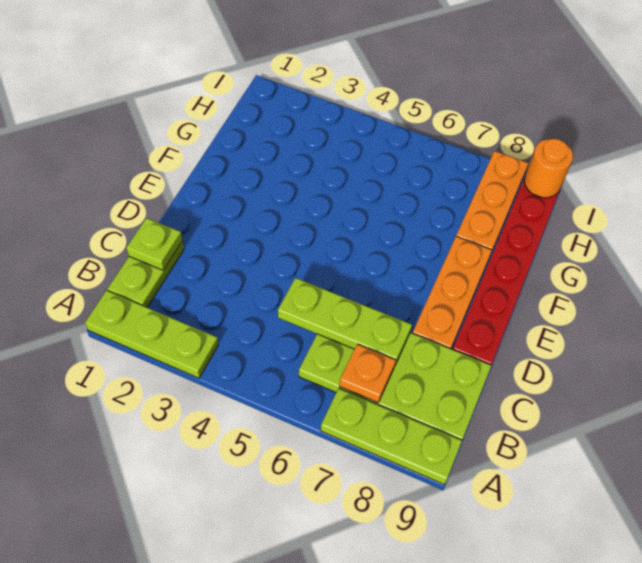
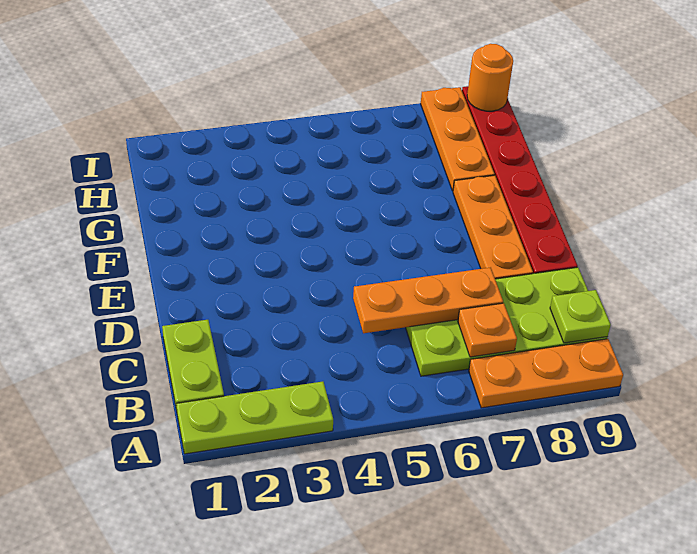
lime 1x3 plate [321,389,462,485] -> orange 1x3 plate [469,339,623,408]
lime 1x1 plate [127,218,182,270] -> lime 1x1 plate moved to [550,290,611,343]
lime 1x3 plate [278,278,412,365] -> orange 1x3 plate [353,267,503,333]

